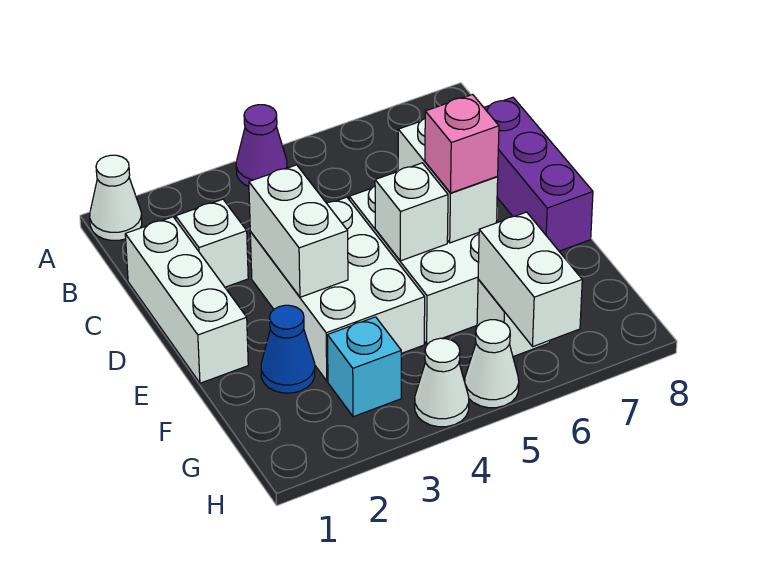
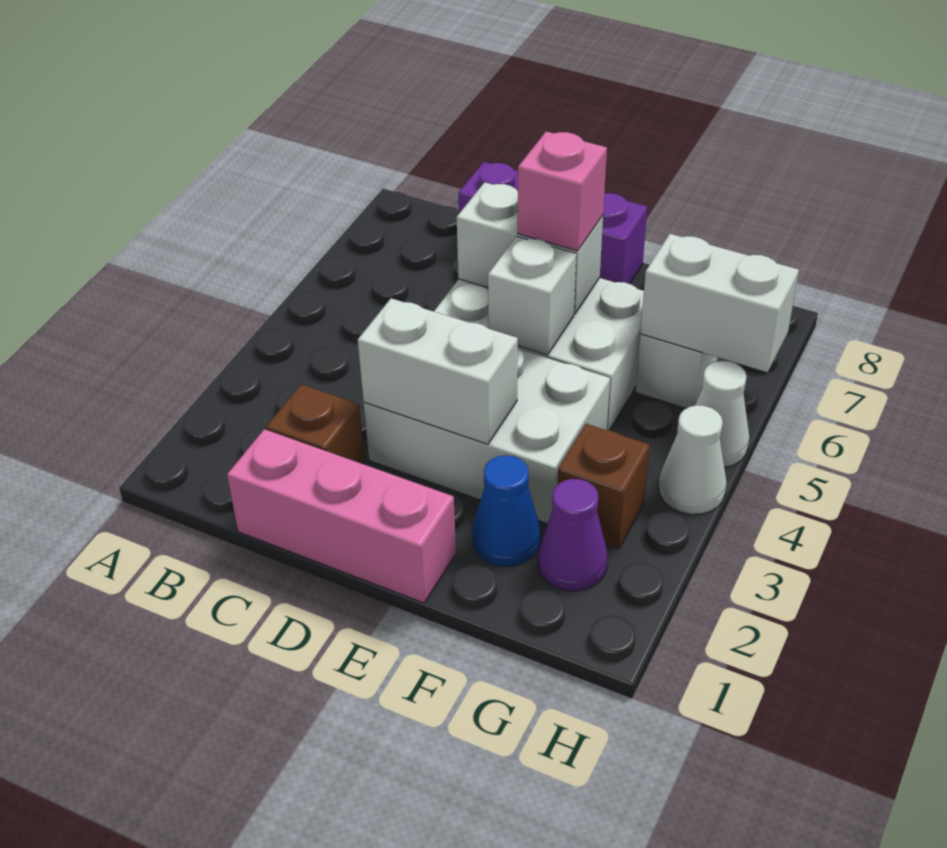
white 1x1 cone [90,155,142,240] -> none
purple 1x1 cone [236,105,287,187] -> purple 1x1 cone moved to [538,479,608,591]
white 1x3 brick [125,217,248,383] -> pink 1x3 brick [227,429,456,603]
white 1x1 brick [176,199,248,287] -> brown 1x1 brick [266,384,365,464]
cyan 1x1 brick [327,317,401,417] -> brown 1x1 brick [557,424,650,549]

